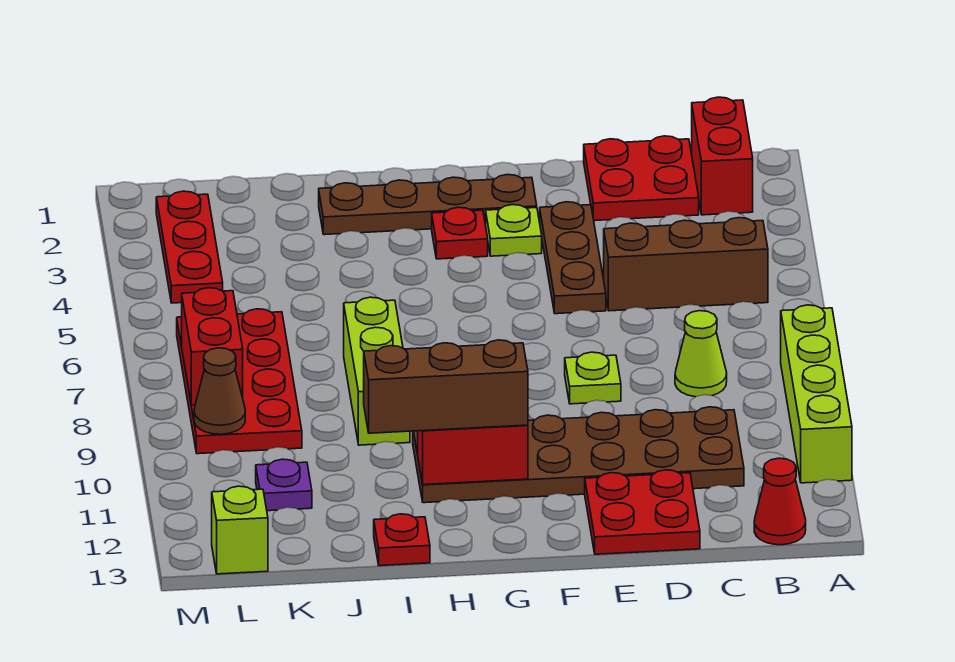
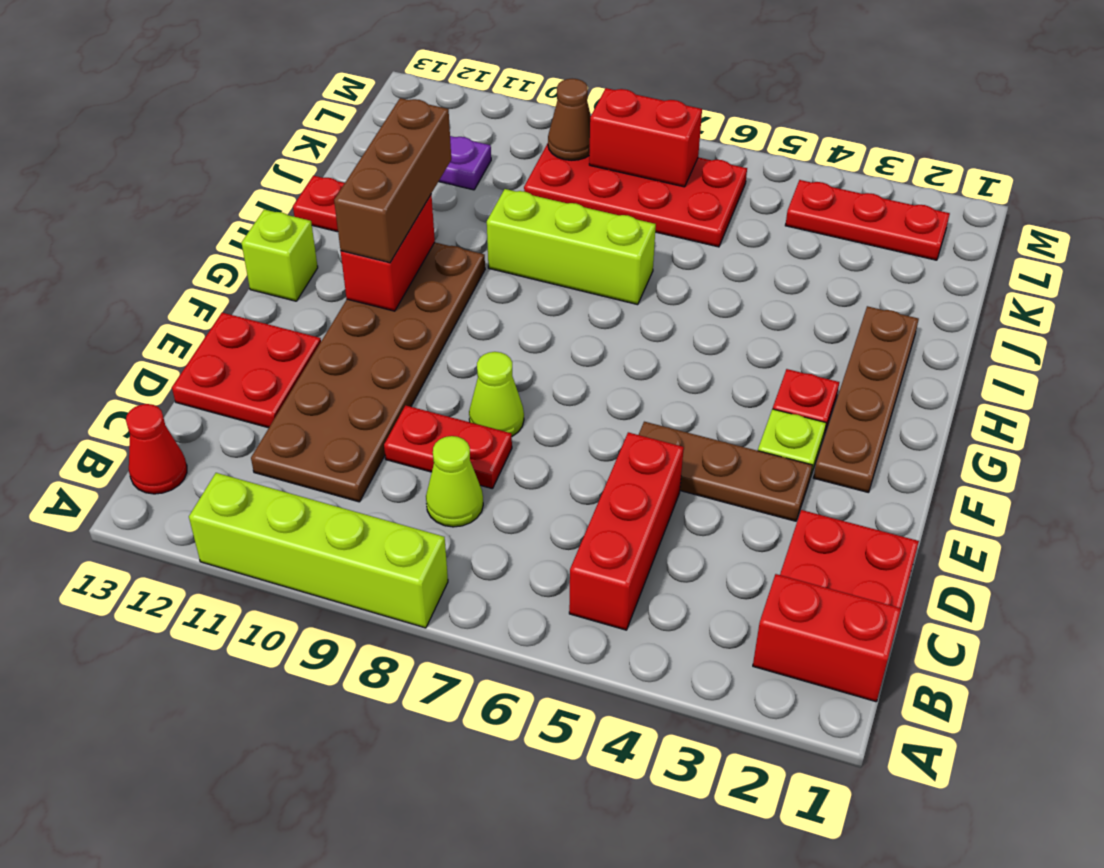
brown 1x3 brick [604,218,768,311] -> red 1x3 brick [569,432,684,630]
none -> red 1x2 plate [384,405,512,489]
lime 1x1 plate [565,352,621,404] -> lime 1x1 cone [469,352,524,436]
lime 1x1 brick [212,486,268,574] -> lime 1x1 brick moved to [242,209,318,301]

